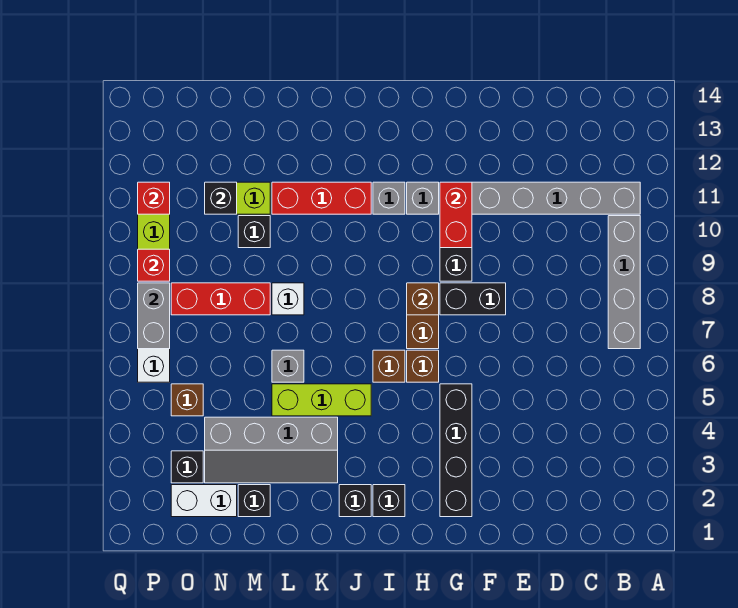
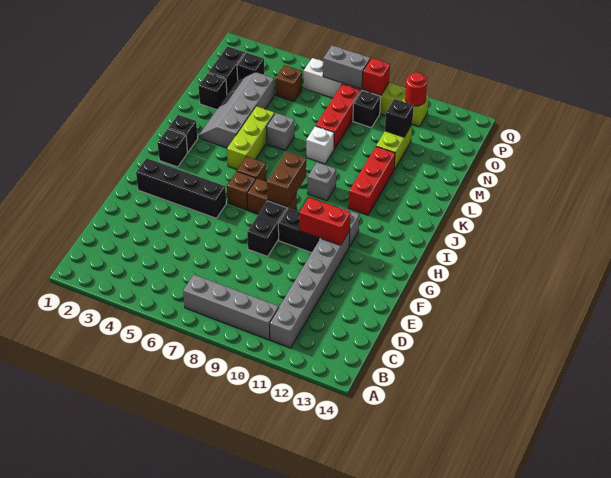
brown 1x1 brick [407,283,439,315] -> brown 1x2 brick [267,152,306,207]
grey 1x1 brick [373,182,405,214] -> grey 1x1 brick moved to [308,162,336,201]
black 1x1 brick [238,216,270,248] -> black 1x1 brick moved to [353,91,381,128]
white 1x2 brick [171,485,237,517] -> black 1x2 brick [209,46,245,94]
red 1x1 brick [138,182,170,214] -> red 1x1 round brick [405,72,427,106]

